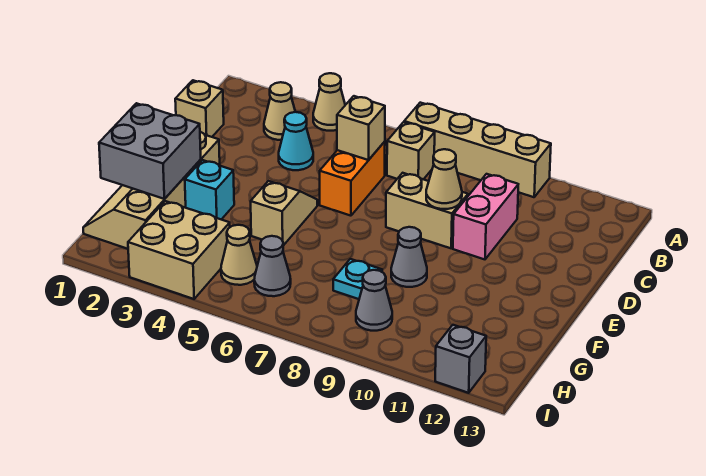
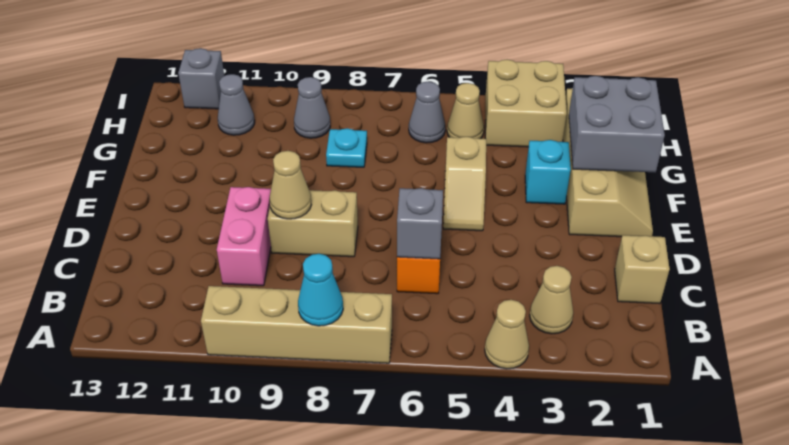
tan 1x1 brick [387,122,435,179] -> none
cyan 1x1 cone [279,112,313,170] -> cyan 1x1 cone moved to [298,254,343,326]
tan 1x1 brick [337,96,385,160] -> grey 1x1 brick [397,188,443,259]
grey 1x1 cone [391,227,427,287] -> grey 1x1 cone moved to [218,74,255,135]

